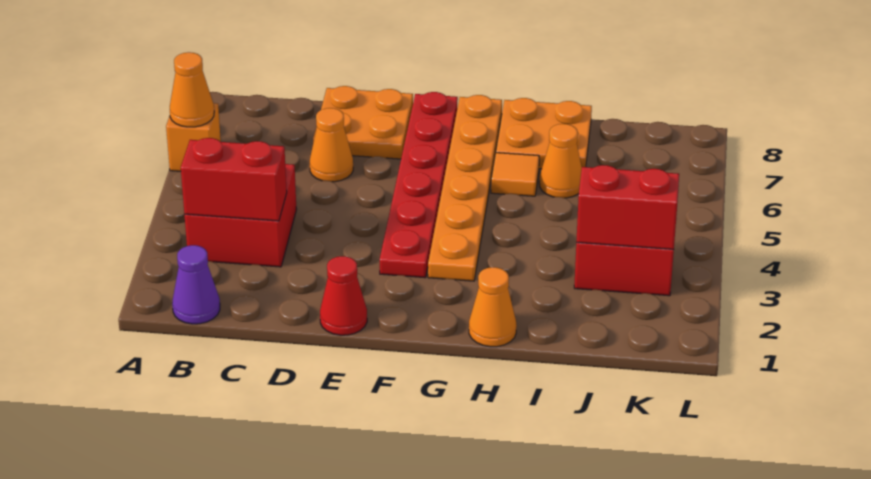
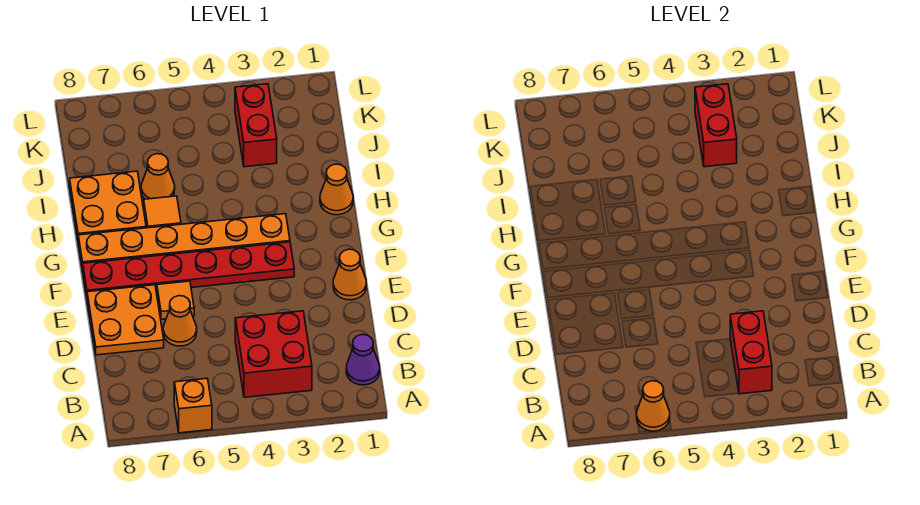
red 1x1 cone [320,256,367,335] -> orange 1x1 cone [333,249,366,300]
none -> orange 1x1 tile [157,281,194,319]

